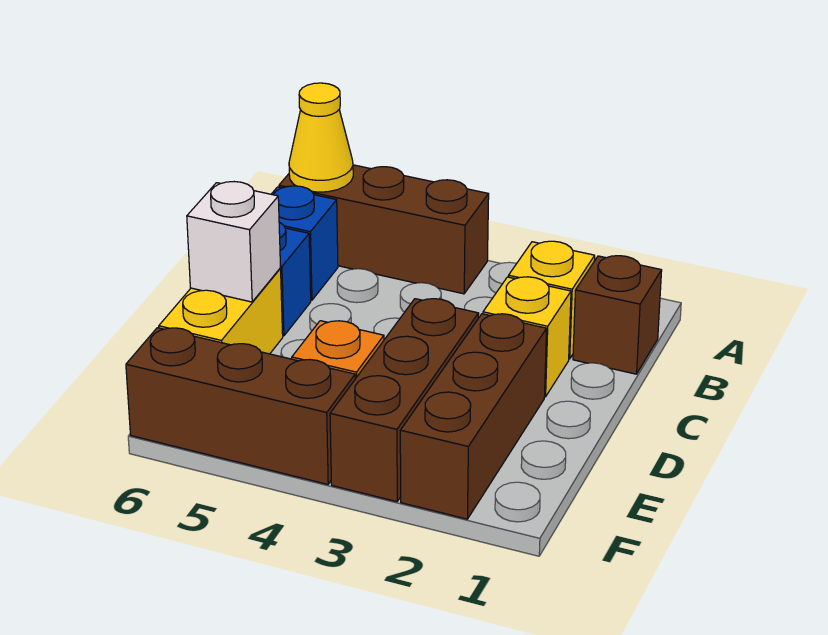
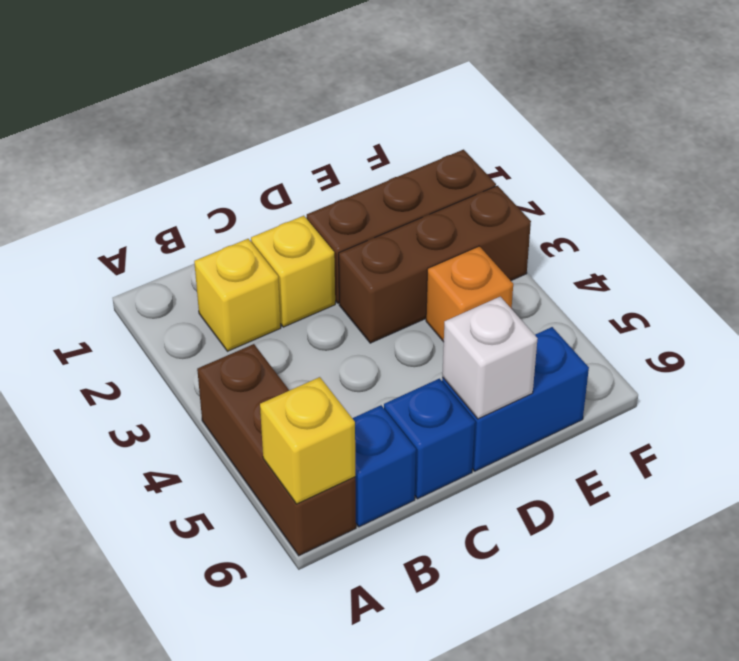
yellow 1x1 cone [289,83,353,192] -> yellow 1x1 brick [260,377,355,504]
brown 1x1 brick [573,256,662,374] -> none
yellow 1x2 brick [159,269,283,354] -> blue 1x2 brick [442,327,589,471]
brown 1x3 brick [126,328,355,484] -> none

